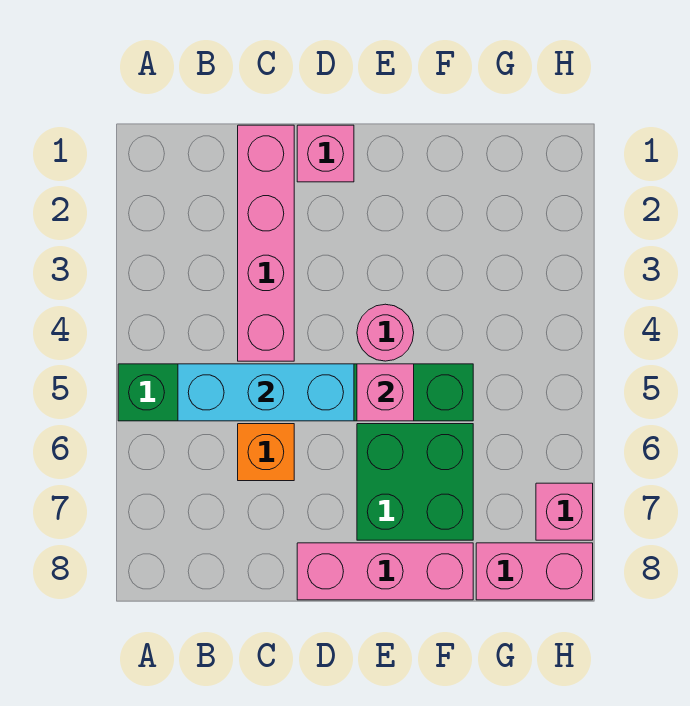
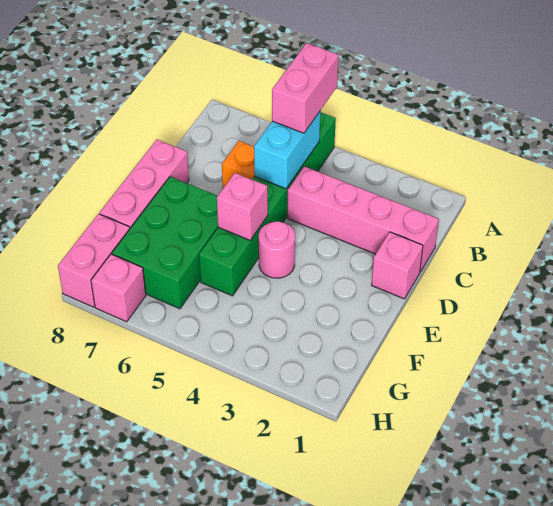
none -> pink 1x2 brick [272,43,339,133]
cyan 1x3 brick [178,364,354,421] -> cyan 1x2 brick [254,112,320,189]
green 2x2 brick [357,424,473,540] -> green 2x3 brick [112,177,218,309]

